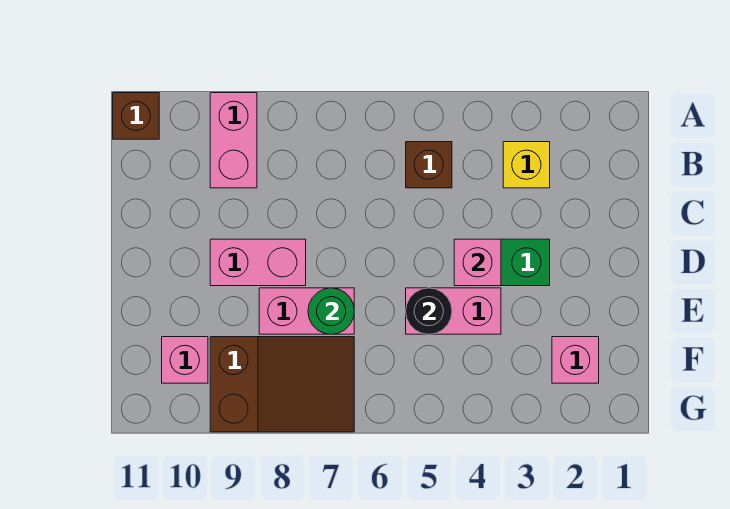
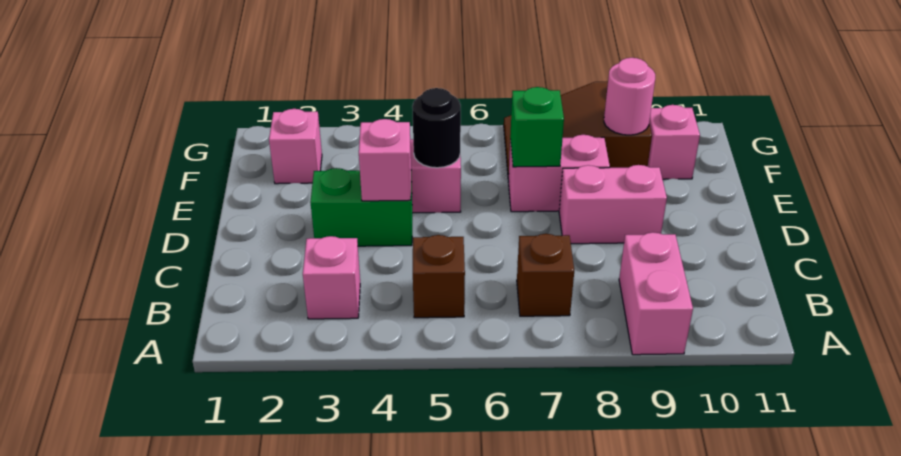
brown 1x1 brick [113,93,159,139] -> brown 1x1 brick moved to [517,234,574,316]
yellow 1x1 brick [503,142,550,188] -> pink 1x1 brick [303,236,360,319]
green 1x1 round brick [308,288,354,334] -> green 1x1 brick [510,87,564,167]
none -> pink 1x1 round brick [604,58,655,135]

